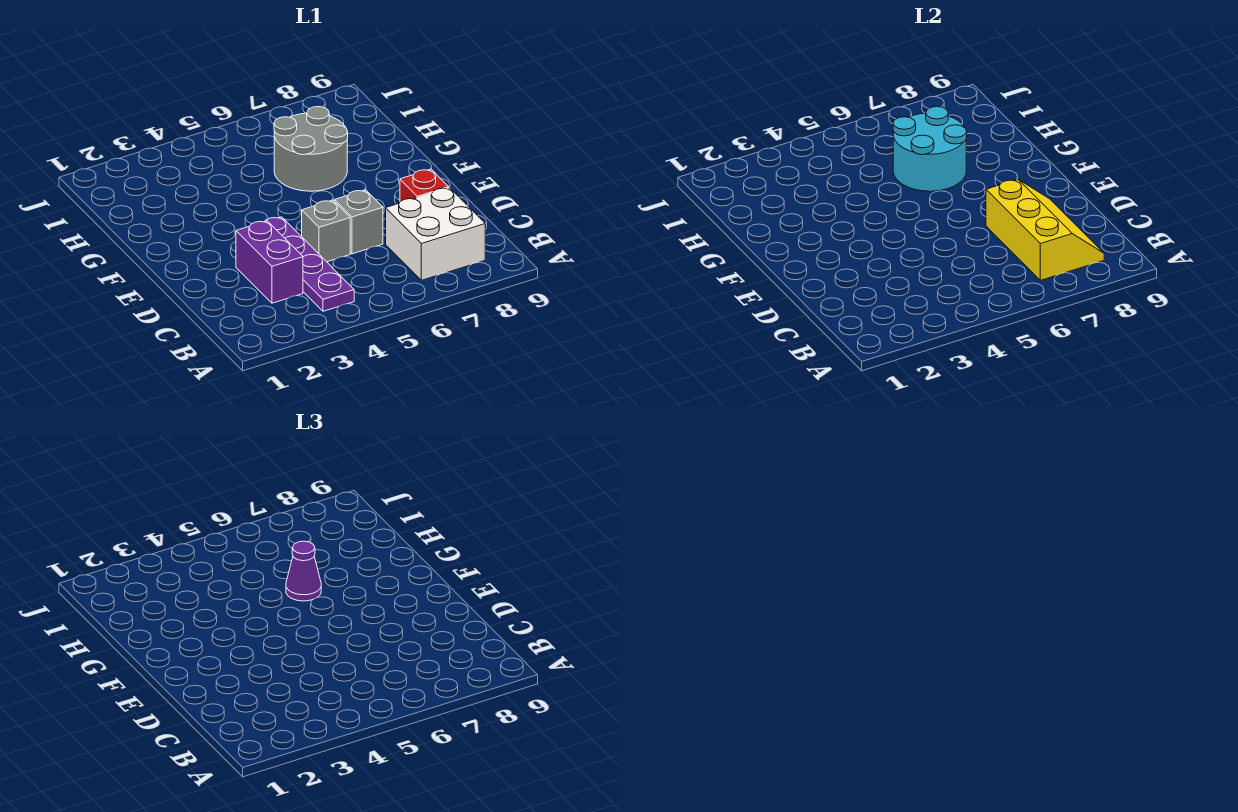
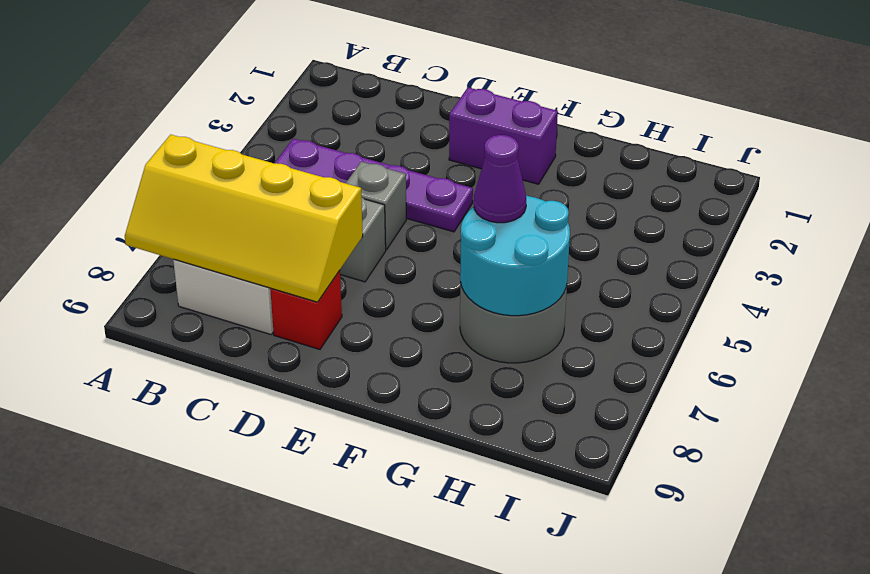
yellow 2x3 slope [986,179,1104,280] -> yellow 2x4 slope [125,135,363,302]
purple 1x2 brick [236,221,303,303] -> purple 1x2 brick moved to [449,87,558,184]

